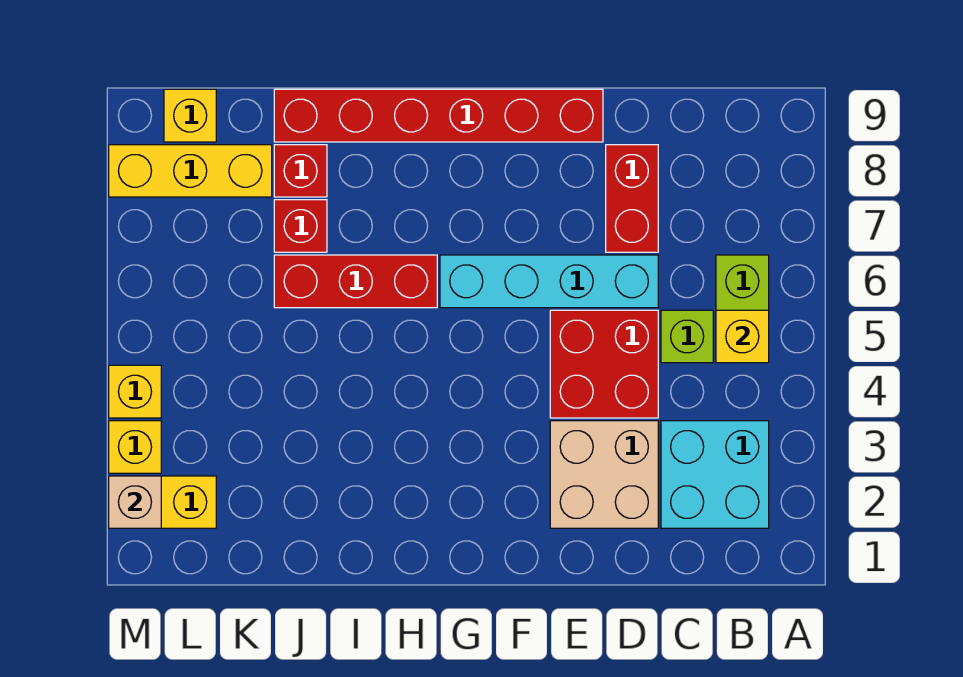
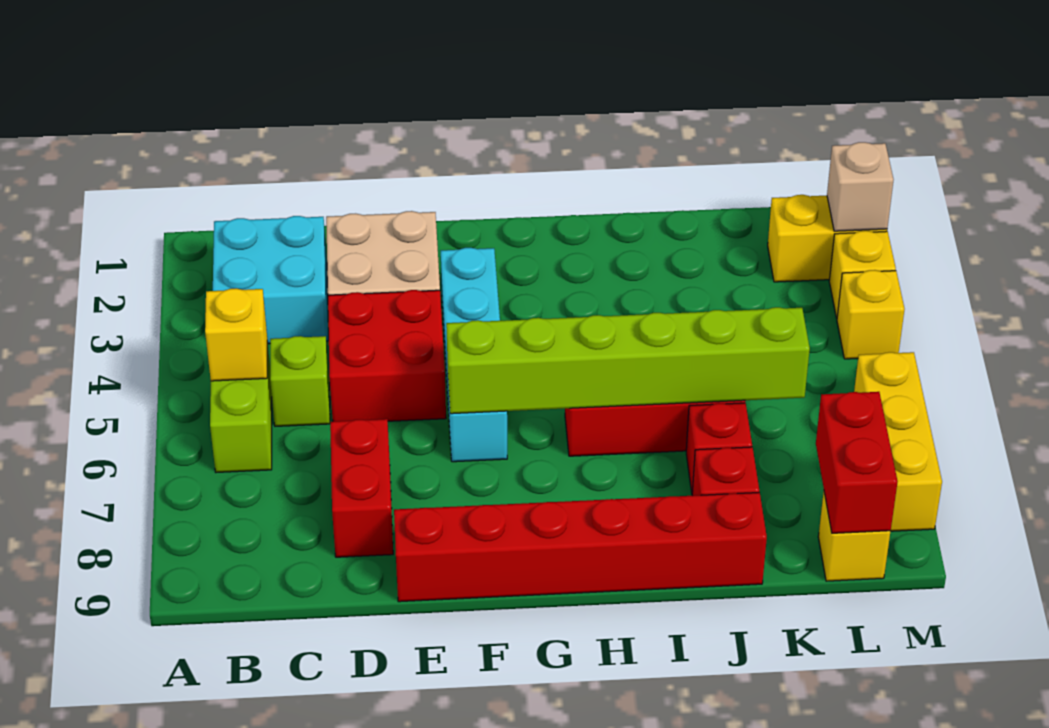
cyan 1x4 brick [440,255,658,308] -> cyan 1x4 brick turned to [441,248,507,462]
none -> lime 1x6 brick [446,307,810,414]
yellow 1x3 brick [109,145,272,197] -> yellow 1x3 brick turned to [854,352,942,531]
none -> red 1x2 brick [816,392,898,533]

